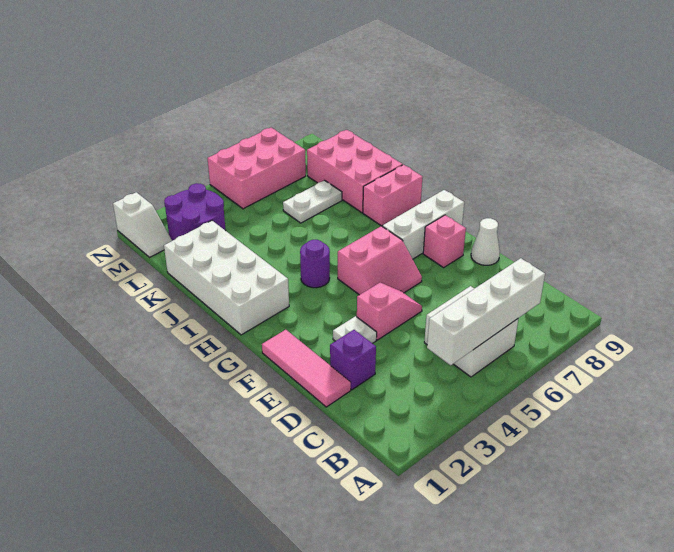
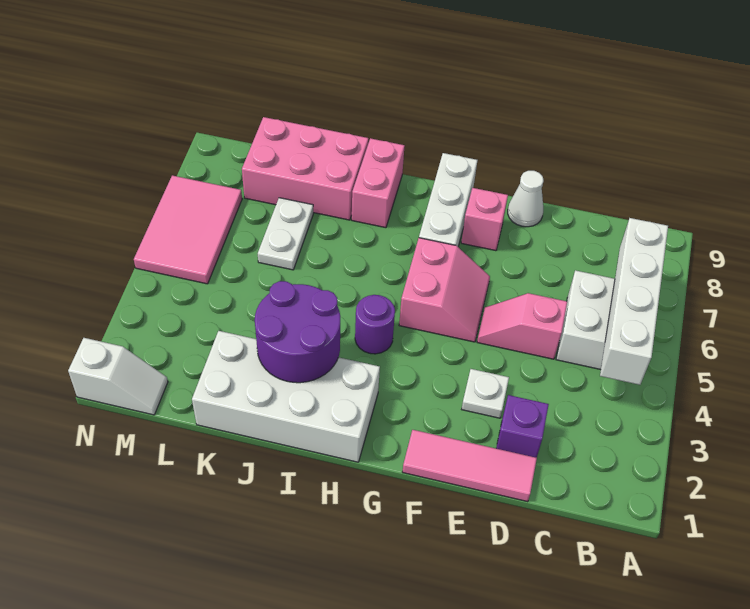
pink 1x2 slope [357,283,422,340] -> pink 1x2 slope turned to [477,293,567,359]
purple 2x2 round brick [164,183,226,241] -> purple 2x2 round brick moved to [255,281,340,383]
pink 2x3 brick [207,128,306,209] -> pink 2x3 tile [134,175,242,284]

